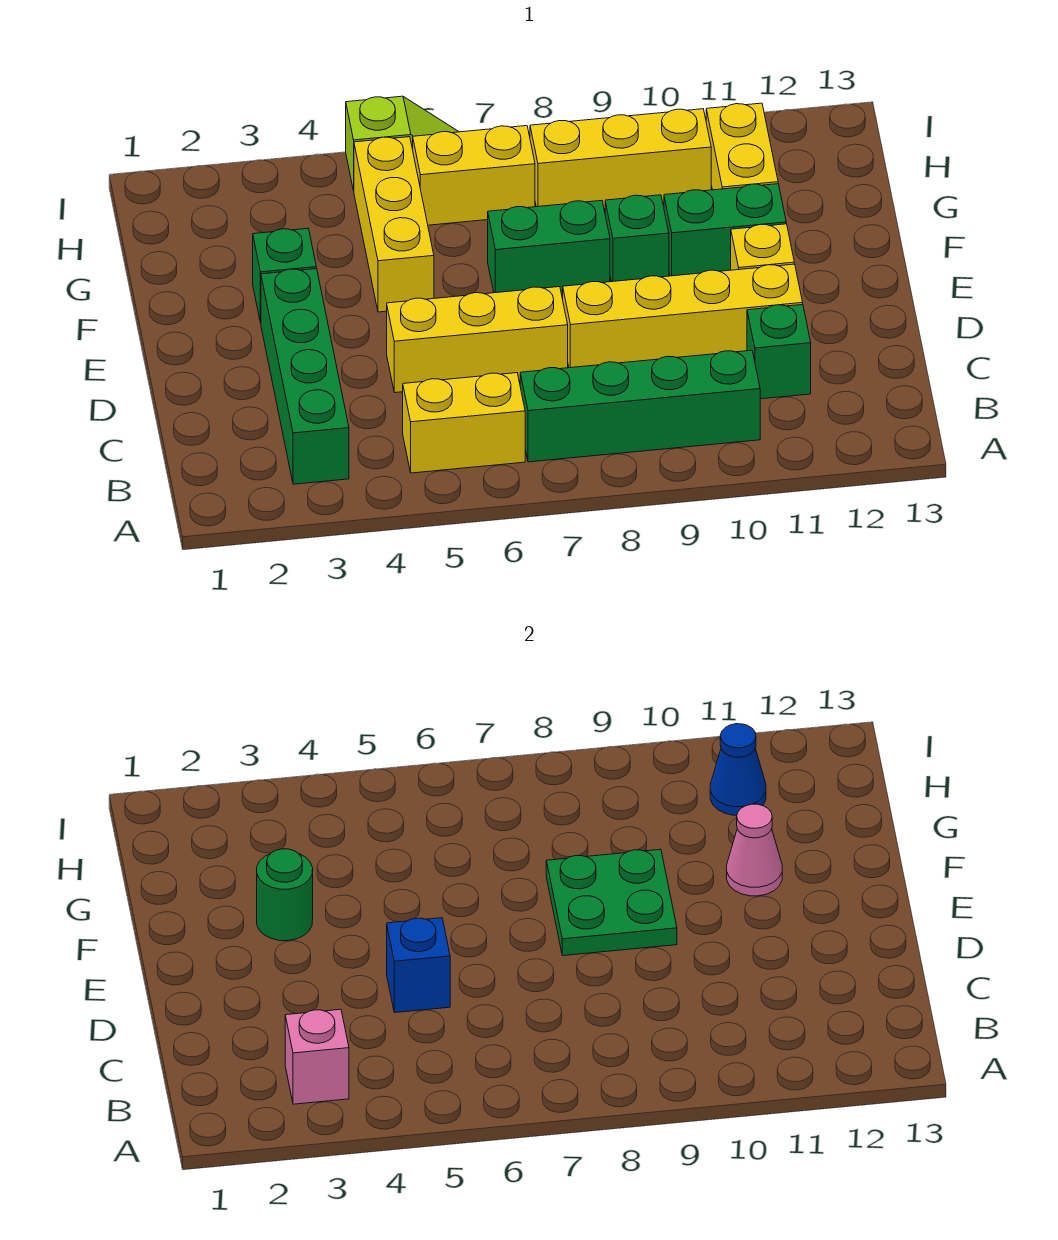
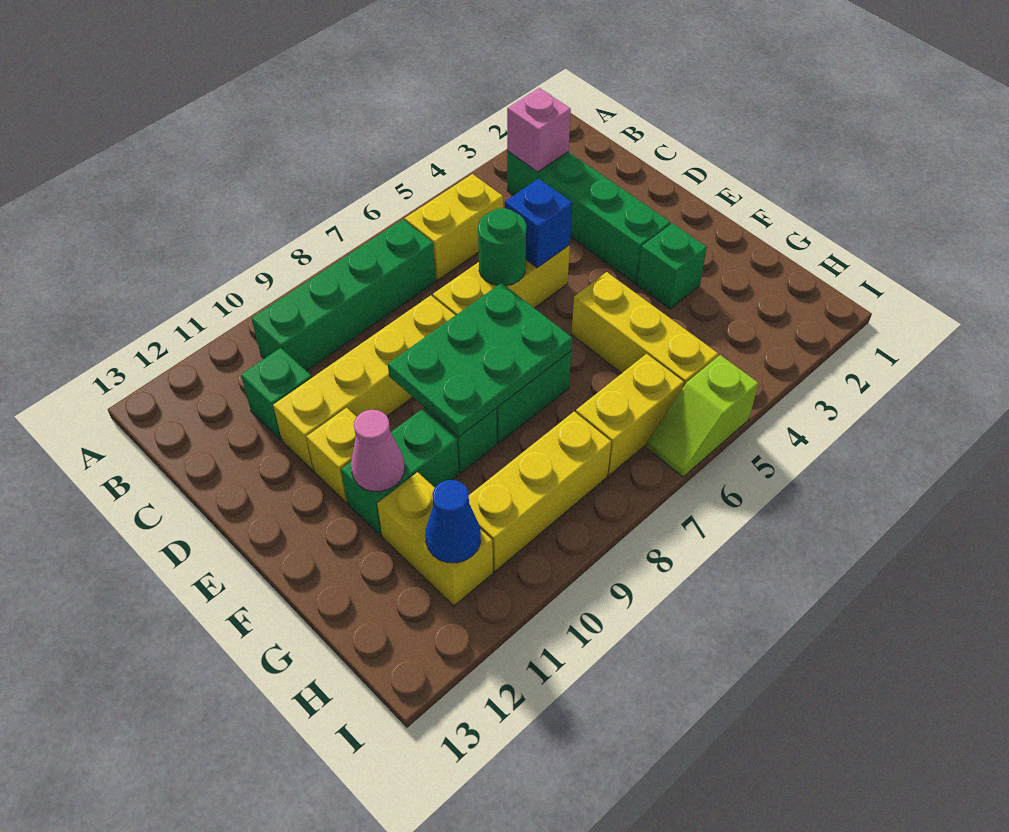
green 2x2 plate [546,849,677,956] -> green 2x3 plate [388,283,572,437]
green 1x1 round brick [257,849,313,941] -> green 1x1 round brick moved to [478,208,526,286]

